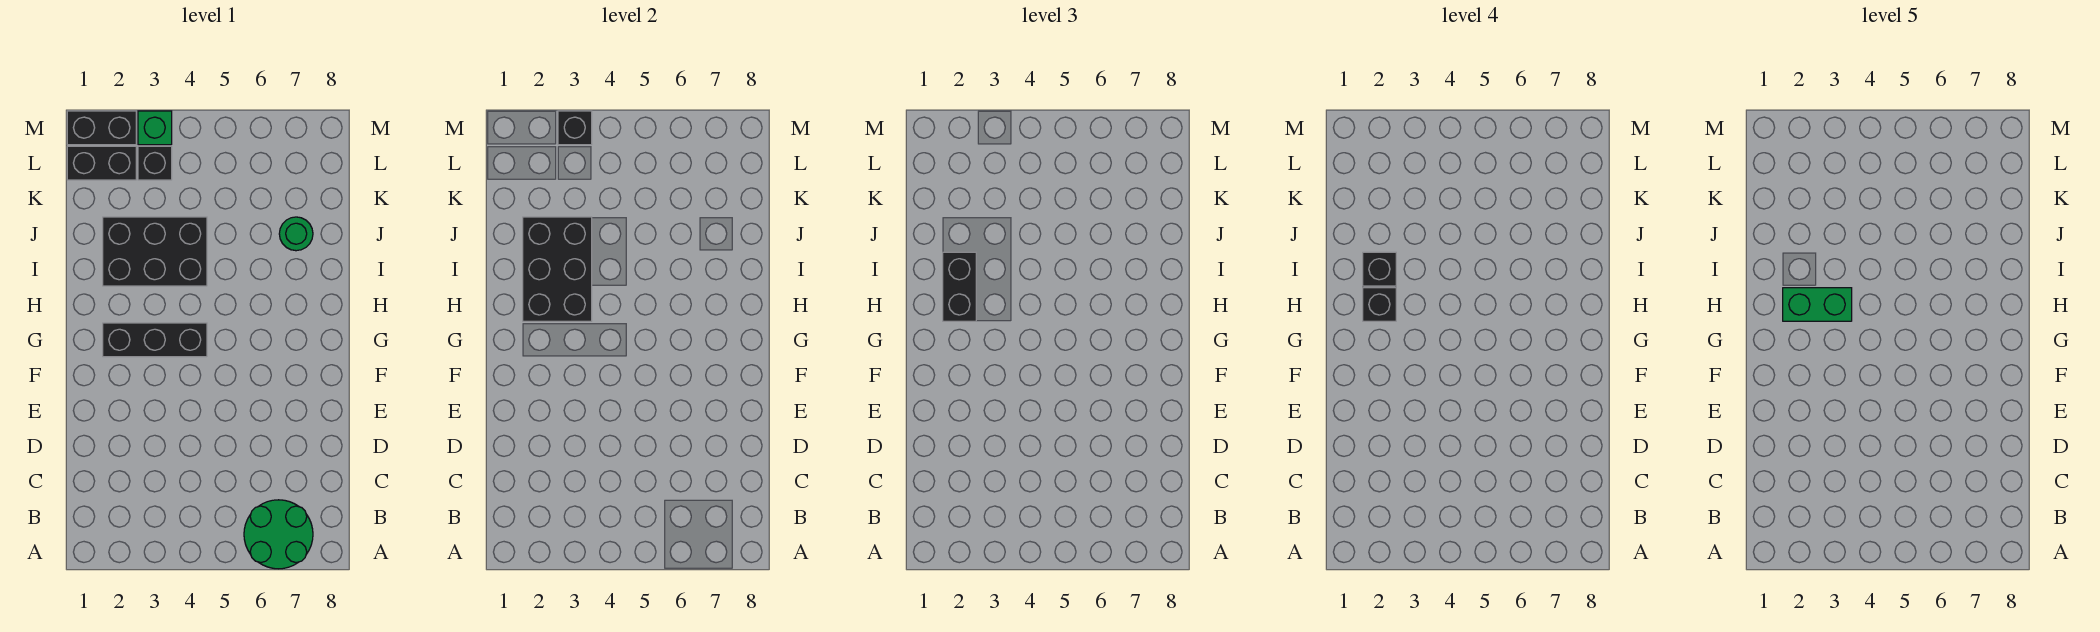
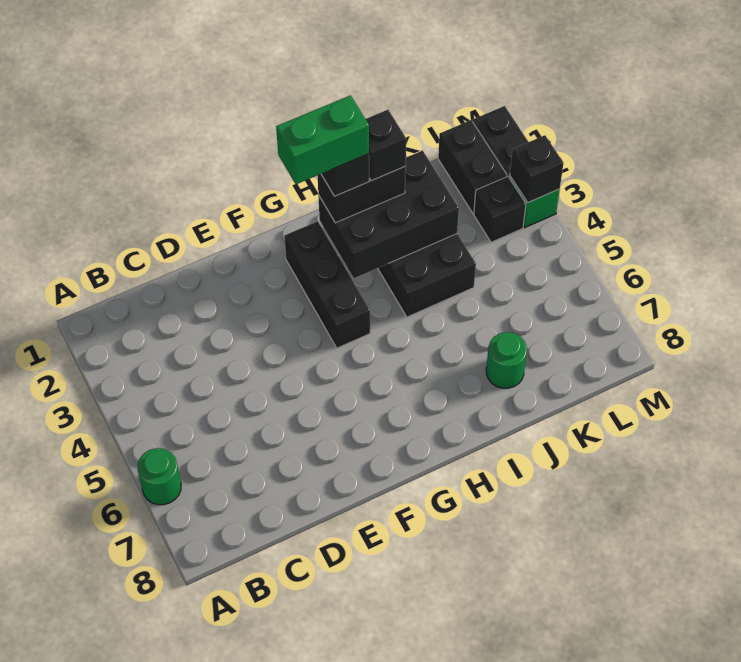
green 2x2 round brick [244,500,313,569] -> green 1x1 round brick [137,448,181,505]
green 1x2 brick [1783,288,1852,321] -> green 1x2 brick turned to [276,95,369,184]

